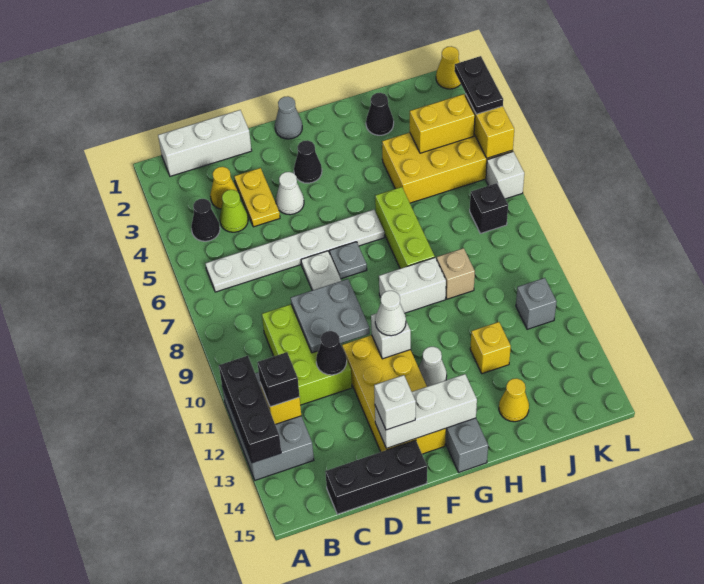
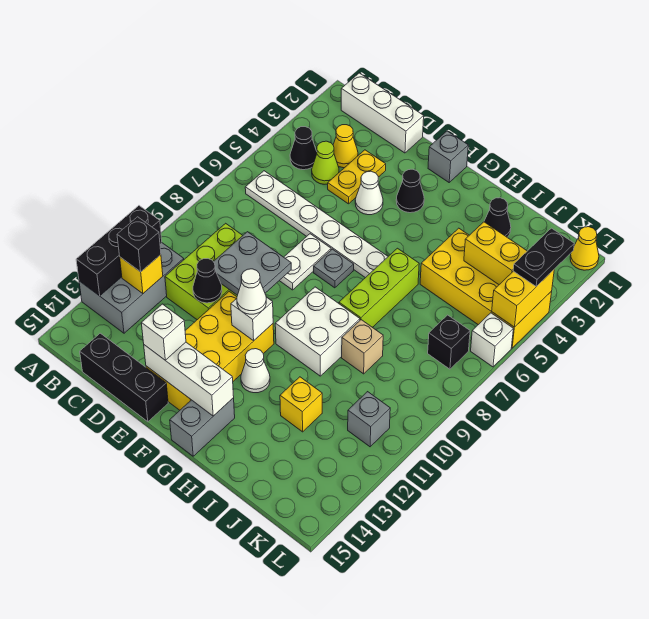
grey 1x1 cone [275,96,302,139] -> grey 1x1 brick [428,131,468,182]
white 1x2 brick [379,258,446,313] -> white 2x2 brick [275,287,360,376]
yellow 1x1 cone [499,378,529,422] -> none

